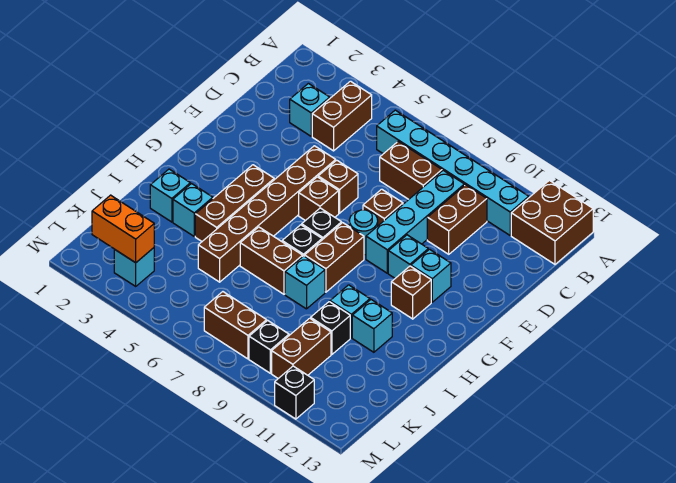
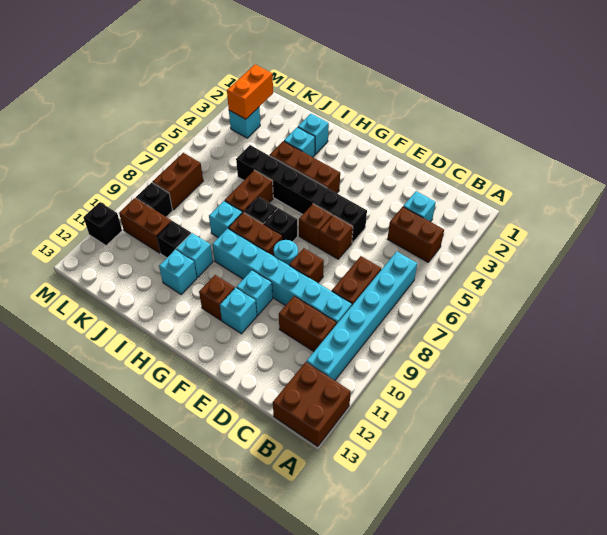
cyan 1x4 brick [366,170,464,273] -> cyan 1x6 brick [212,228,352,323]
brown 1x6 brick [198,146,336,282] -> black 1x6 brick [236,145,367,243]

